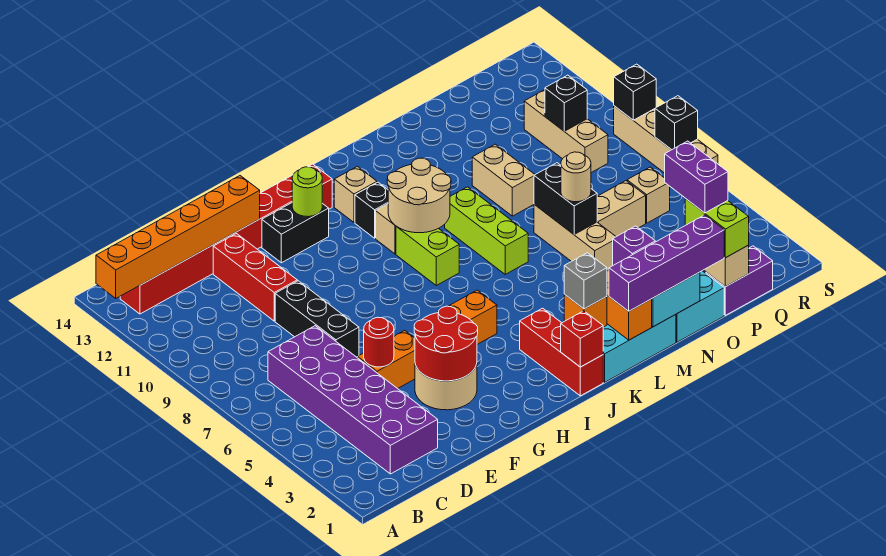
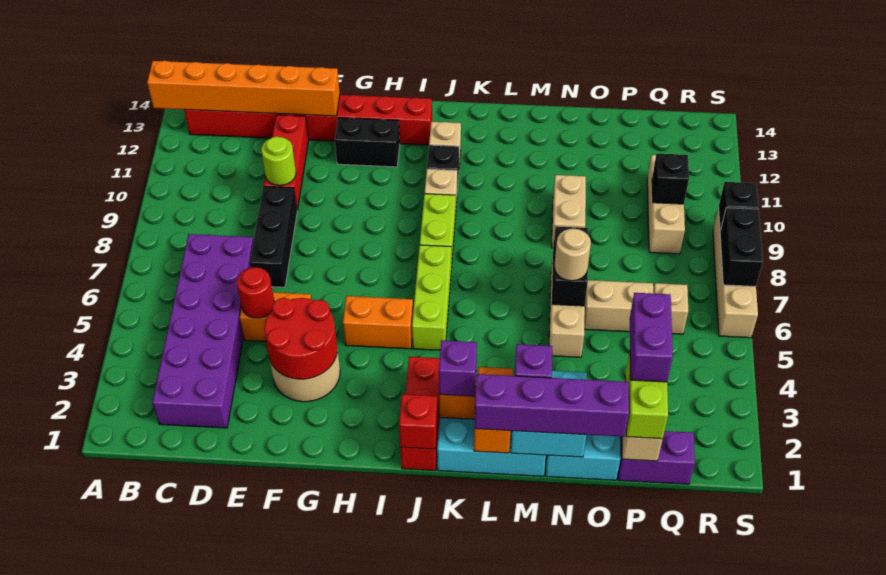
lime 1x1 round brick [292,167,322,217] -> lime 1x1 round brick moved to [261,137,296,186]
tan 2x2 round brick [387,158,451,233] -> none
grey 1x1 brick [564,253,607,309] -> purple 1x1 brick [439,340,477,396]
lime 1x3 brick [445,187,528,274] -> lime 1x3 brick moved to [412,245,451,350]
black 1x1 brick [655,96,698,150] -> black 1x2 brick [720,208,763,287]

